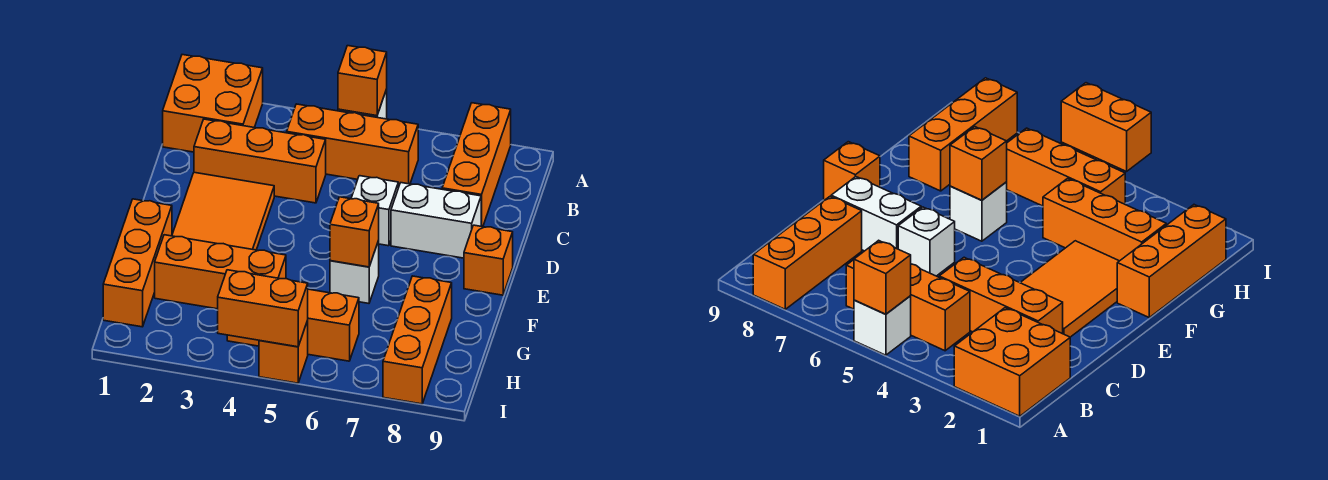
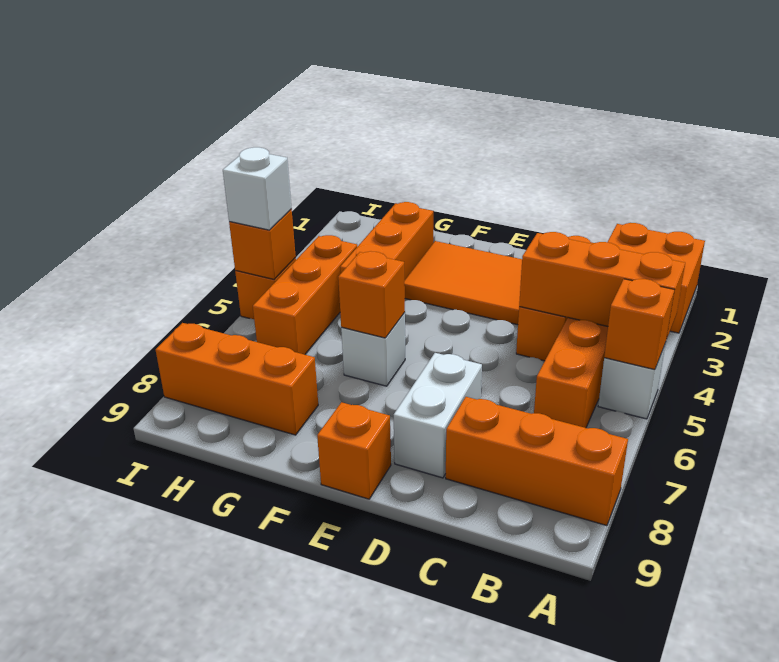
white 1x1 brick [351,176,398,246] -> white 1x1 brick moved to [223,147,292,230]
orange 1x3 brick [103,199,172,327] -> orange 1x3 brick moved to [519,232,685,337]
orange 1x2 brick [218,270,308,347] -> orange 1x1 brick [229,209,296,280]

